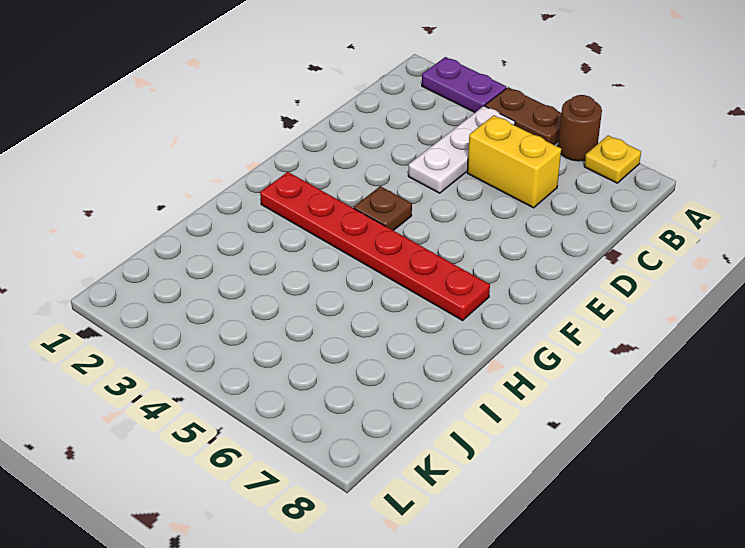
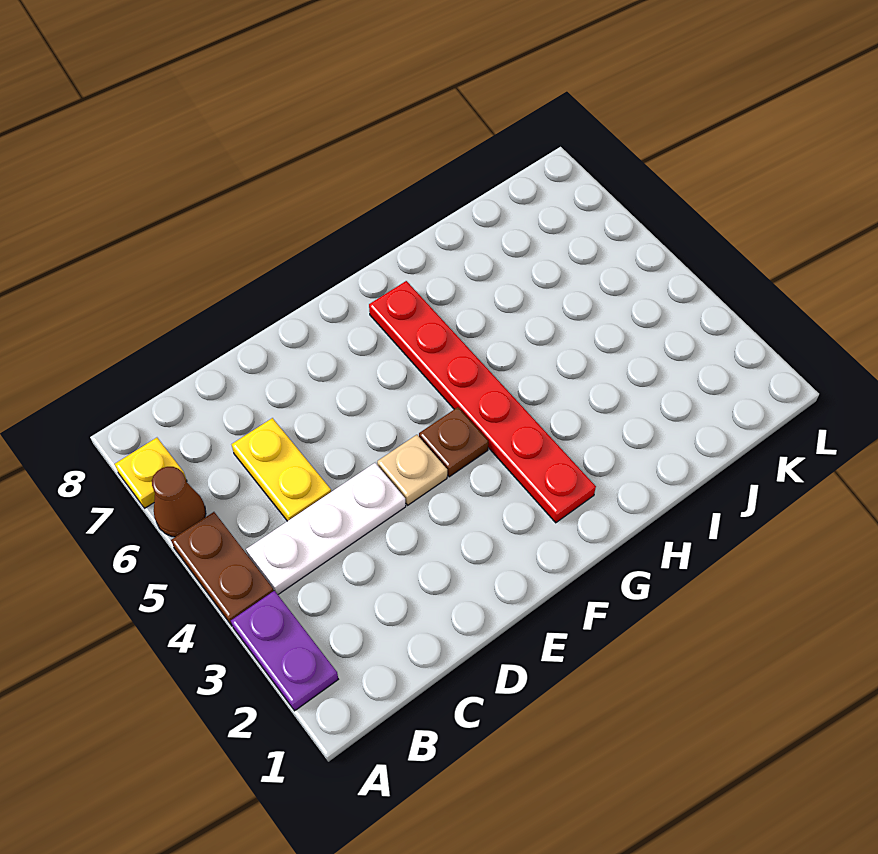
brown 1x1 round brick [558,95,602,161] -> brown 1x1 cone [152,467,206,537]
yellow 1x2 brick [467,115,561,208] -> yellow 1x2 plate [232,418,331,521]
none -> tan 1x1 plate [377,435,447,505]

